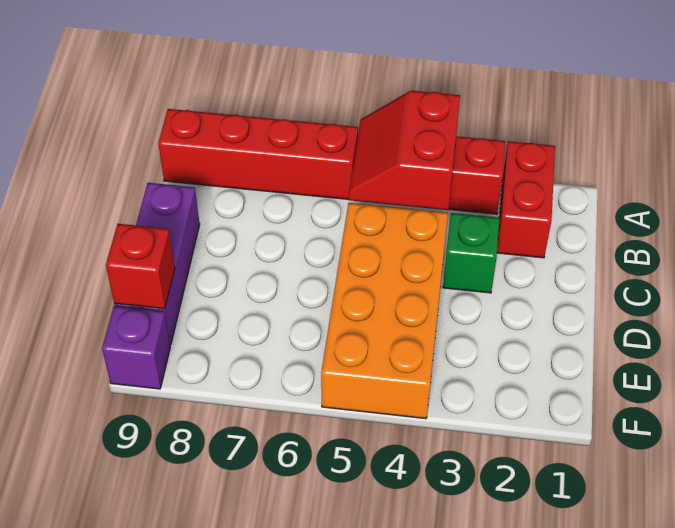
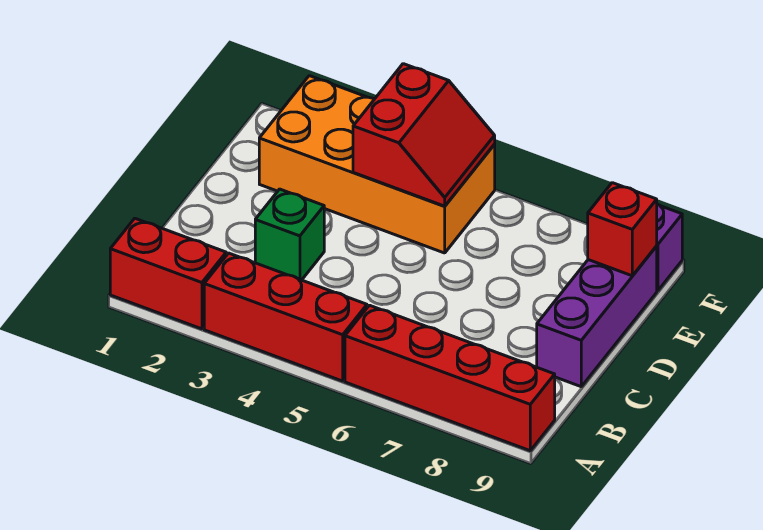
red 1x2 brick [497,141,555,258] -> red 1x2 brick turned to [110,218,226,329]
red 2x2 slope [349,91,460,210] -> red 2x2 slope moved to [353,64,495,206]
orange 2x4 brick [321,203,448,419] -> orange 2x4 brick turned to [259,76,495,253]

